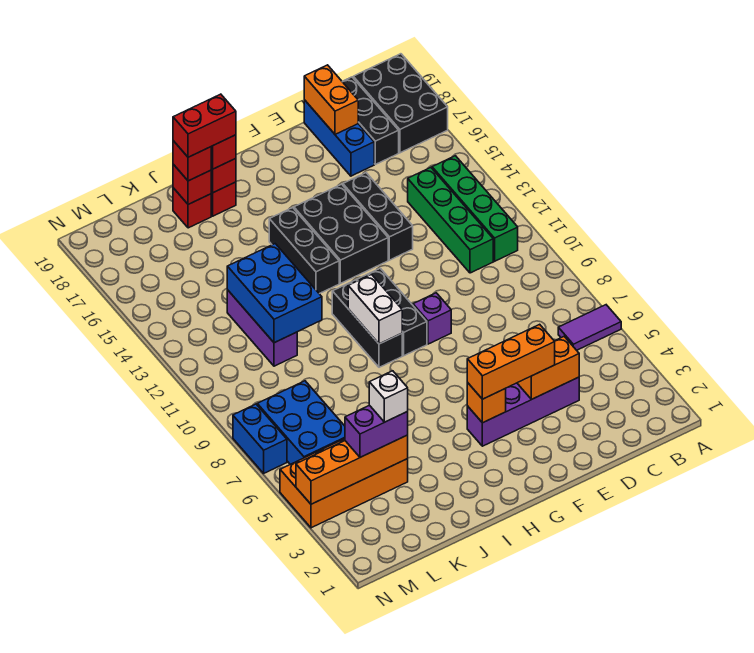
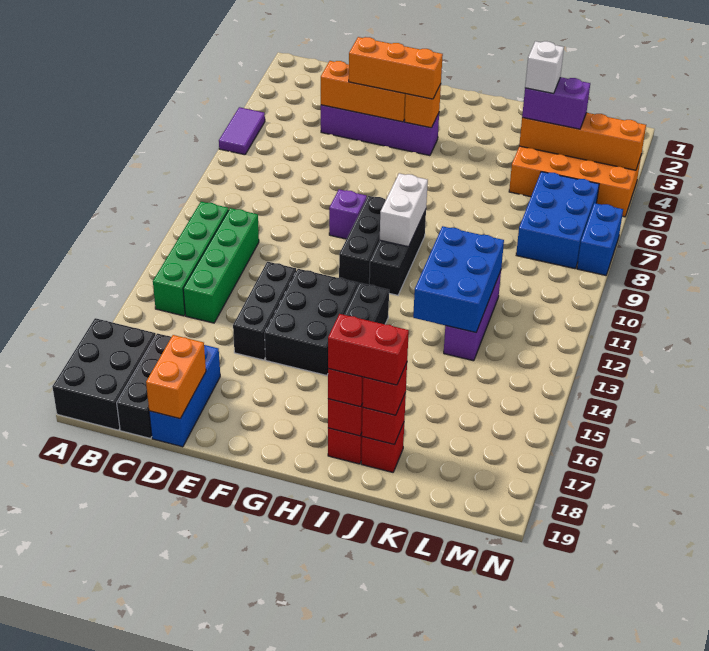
purple 1x2 tile [558,305,621,350] -> purple 1x2 tile turned to [219,107,265,155]
orange 1x2 brick [517,337,579,400] -> orange 1x3 brick [321,61,406,122]

